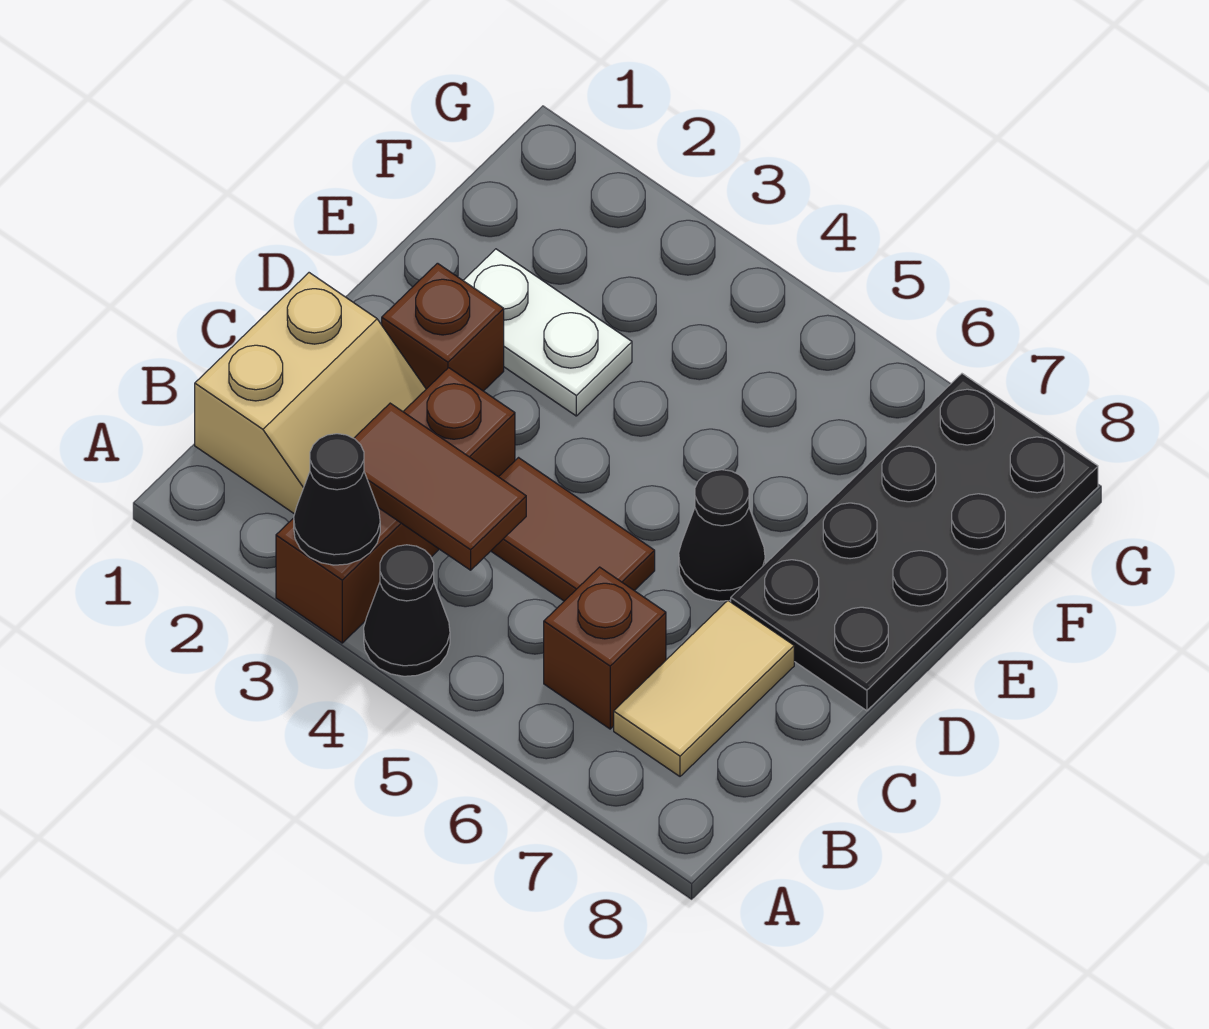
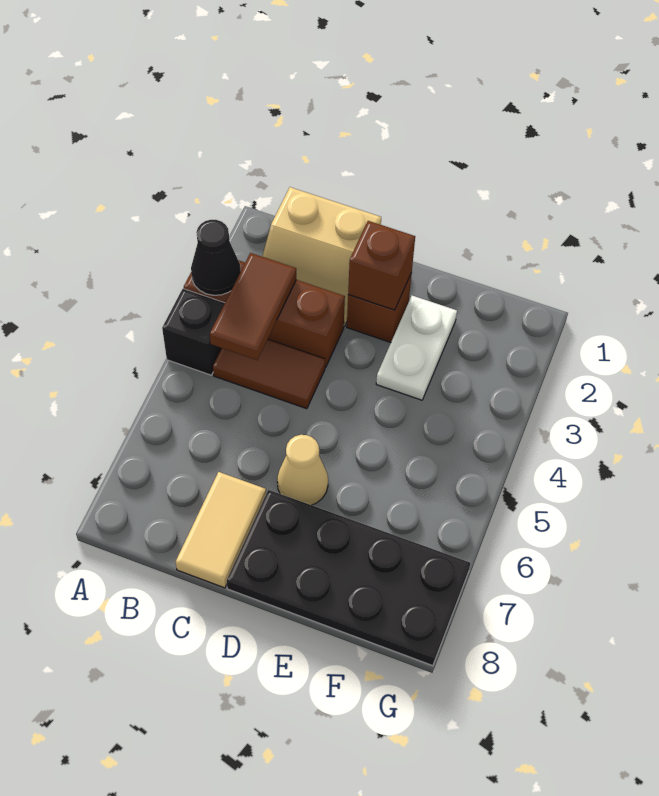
black 1x1 cone [364,545,450,676] -> black 1x1 brick [162,289,225,375]
brown 1x1 brick [544,567,666,729] -> brown 1x1 brick moved to [348,221,415,310]
tan 1x2 tile [614,601,794,776] -> tan 1x2 tile turned to [176,472,266,588]
brown 1x2 tile [491,458,655,601] -> brown 1x2 tile turned to [213,339,325,409]
black 1x1 cone [679,470,765,601] -> tan 1x1 cone [277,435,328,505]

